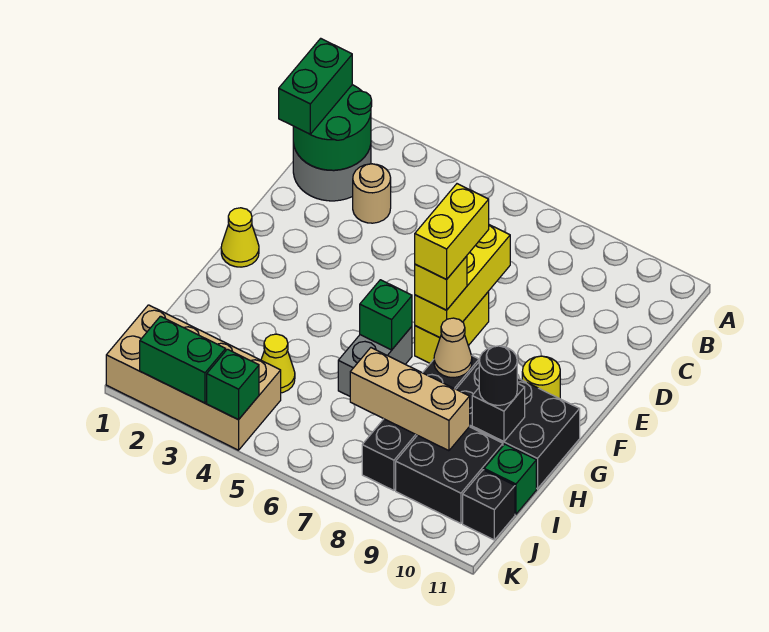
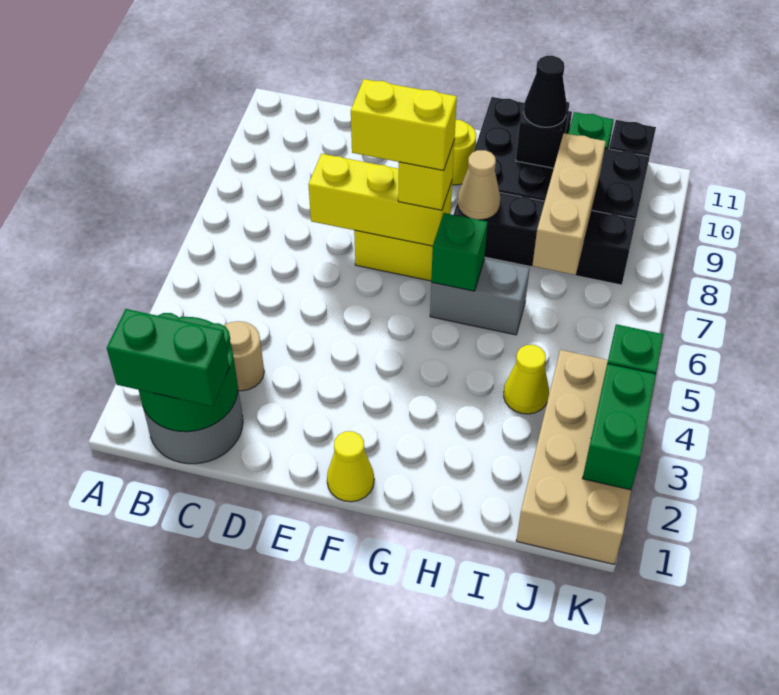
black 1x1 round brick [479,346,517,405] -> black 1x1 cone [524,56,567,127]

